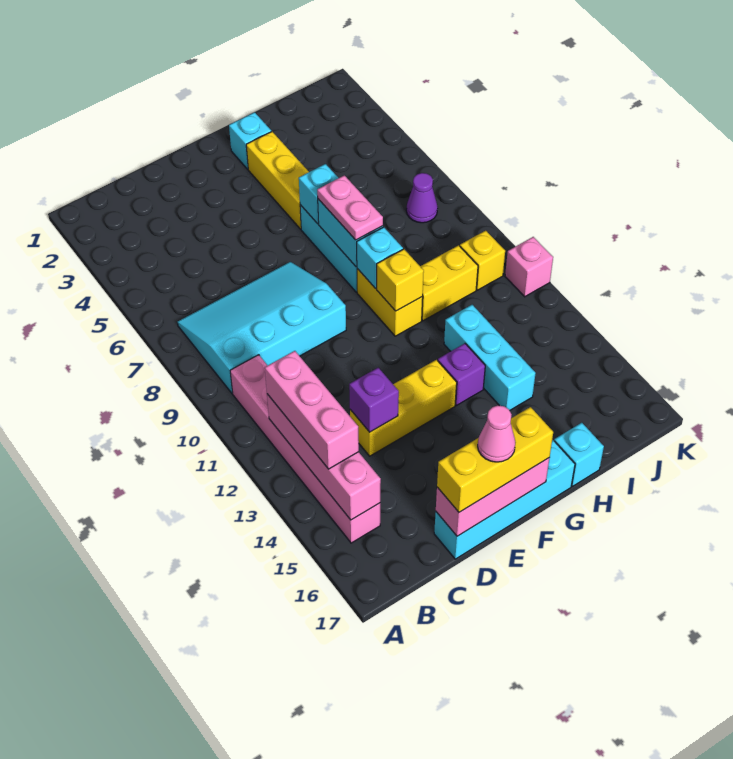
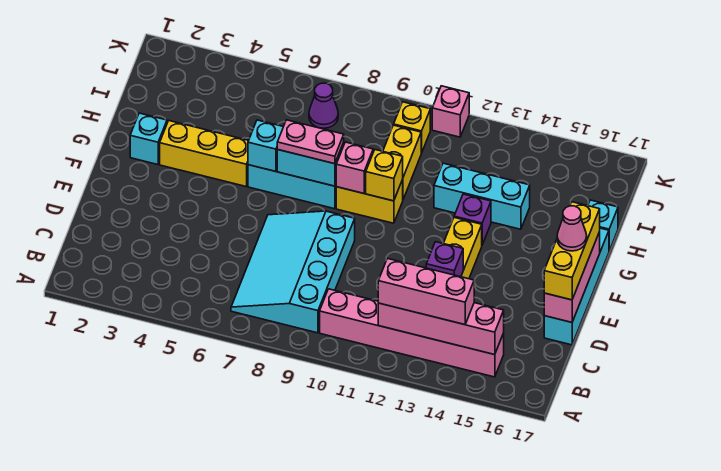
cyan 1x1 brick [357,227,403,289] -> pink 1x1 brick [336,142,373,193]

